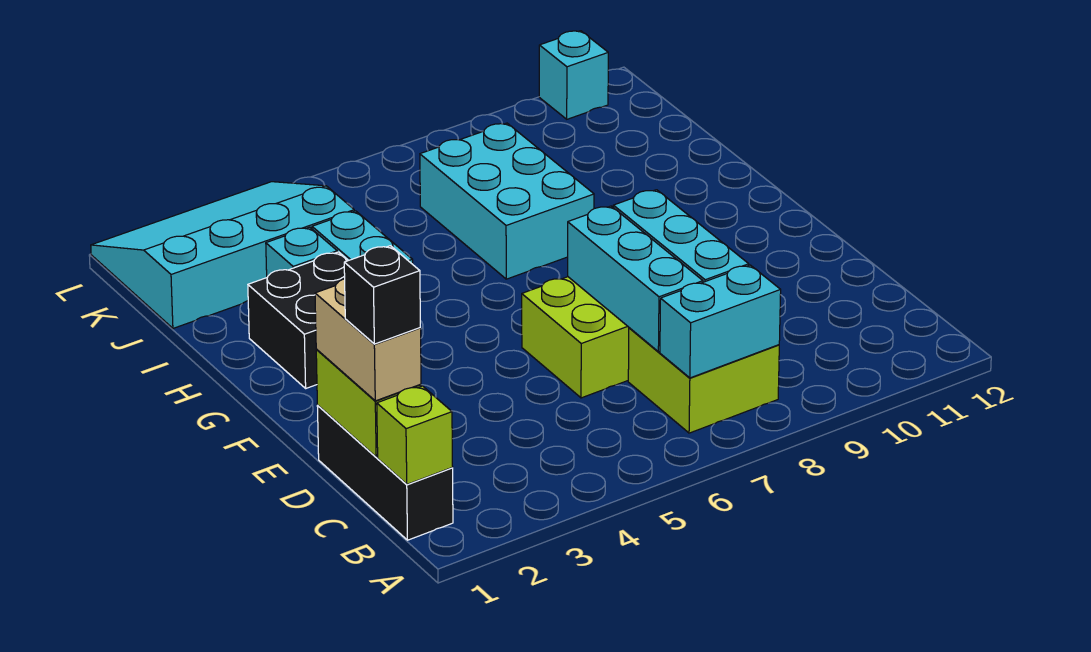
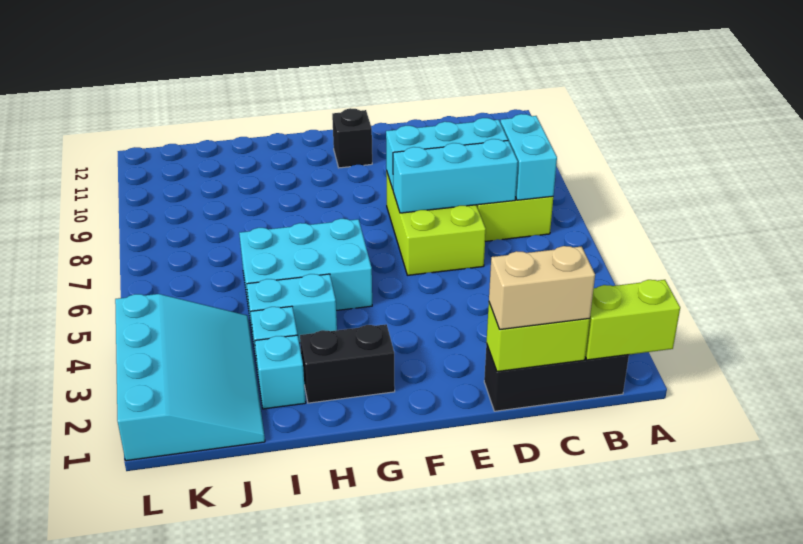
lime 1x1 brick [377,386,453,484] -> lime 1x2 brick [585,280,680,360]
black 1x1 brick [344,246,420,344] -> black 1x1 brick moved to [332,108,372,168]
black 2x2 brick [248,252,348,388] -> black 1x2 brick [300,324,395,403]
cyan 2x3 brick [420,123,594,279] -> cyan 2x3 brick moved to [239,218,372,315]
cyan 3x4 slope [91,182,354,328] -> cyan 3x4 slope turned to [115,294,265,461]
cyan 1x1 brick [539,31,608,119] -> cyan 1x1 brick moved to [255,335,306,409]

